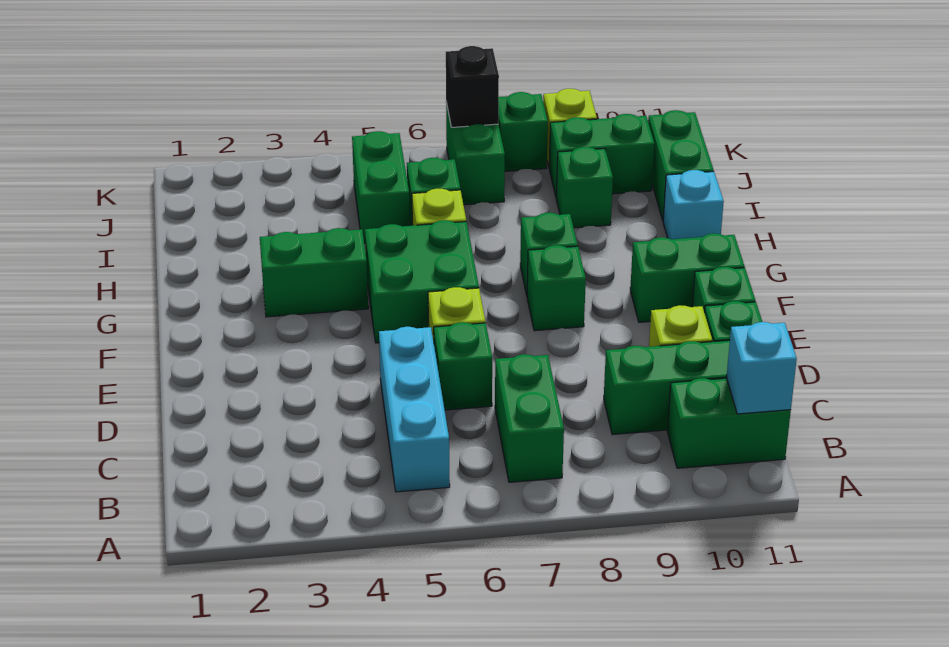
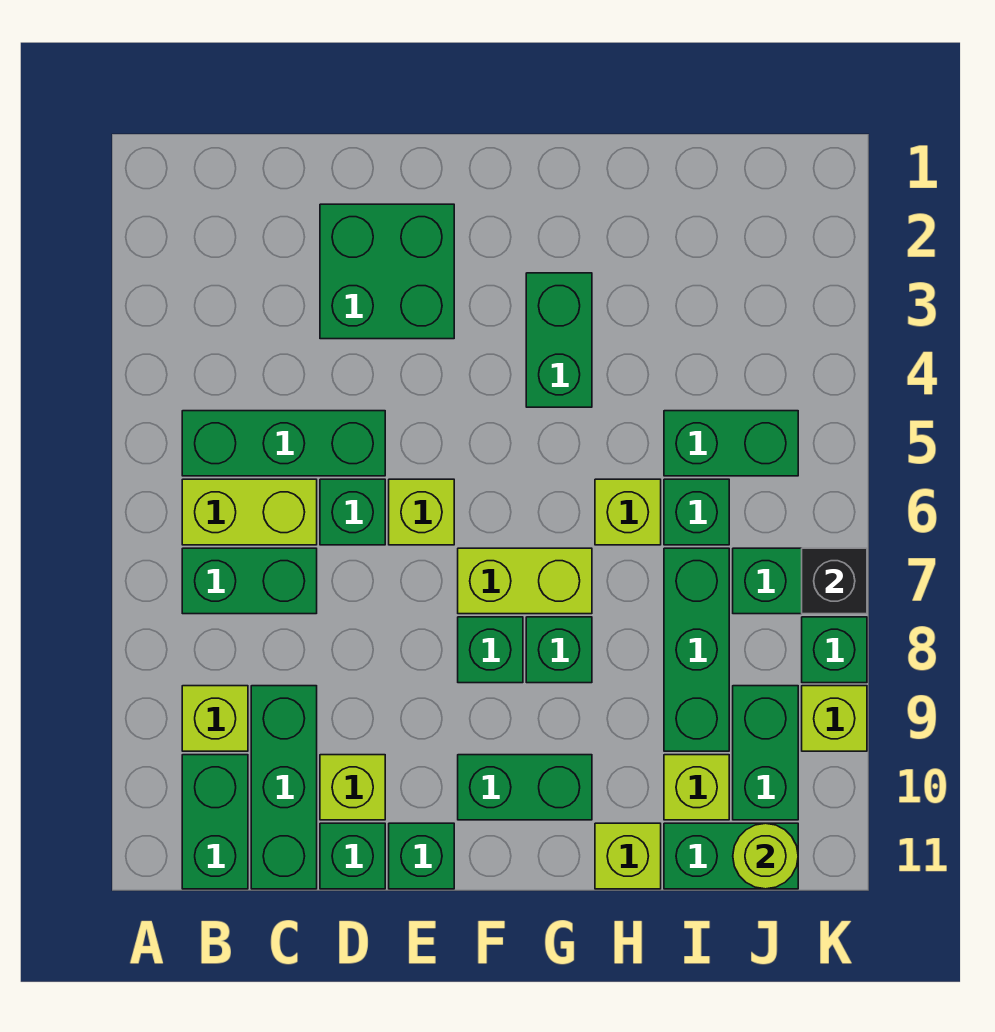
cyan 1x3 brick [379,327,450,492] -> green 1x3 brick [182,411,385,476]
none -> lime 1x2 brick [182,479,317,545]
none -> lime 1x1 brick [182,686,248,751]
cyan 1x1 brick [727,322,797,414] -> none
green 2x2 brick [365,220,479,343] -> green 2x2 brick moved to [320,204,454,339]
none -> lime 1x2 brick [458,548,592,614]
green 1x2 brick [630,233,745,322] -> green 1x2 brick turned to [458,755,592,820]
cyan 1x1 brick [663,170,724,239] -> lime 1x1 brick [595,823,661,889]
green 1x1 brick [556,147,613,228] -> green 1x3 brick [664,548,729,751]
none -> lime 1x1 brick [664,755,729,820]
none -> lime 1x1 round brick [733,823,798,889]

